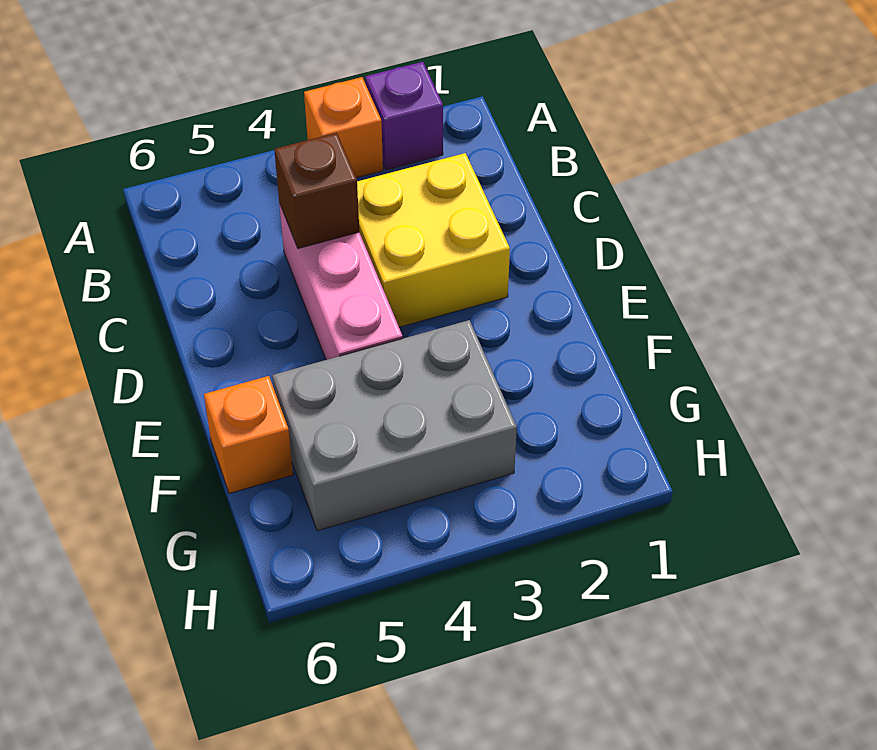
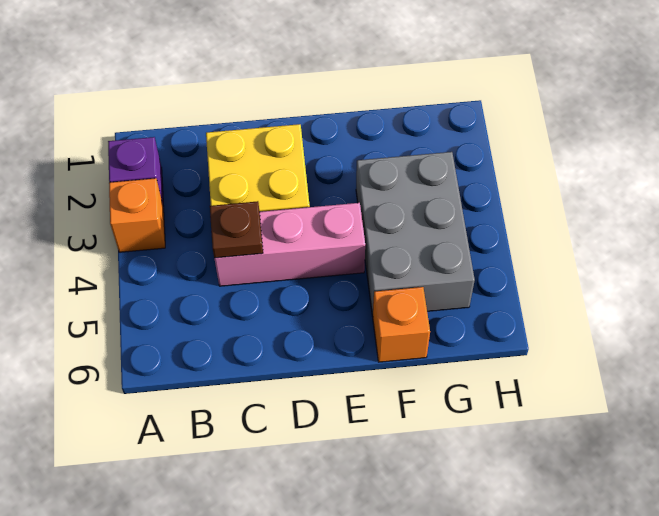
brown 1x1 brick [274,133,359,248] -> brown 1x1 plate [210,201,263,258]

